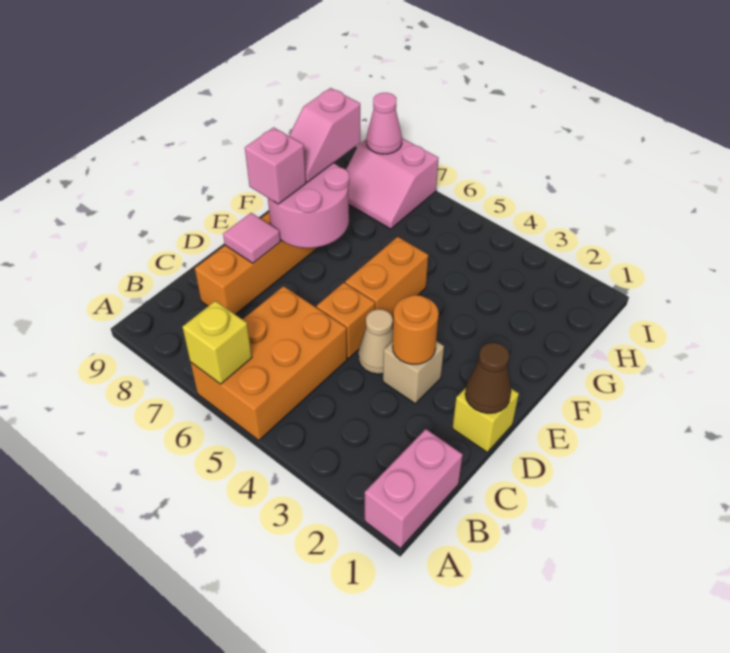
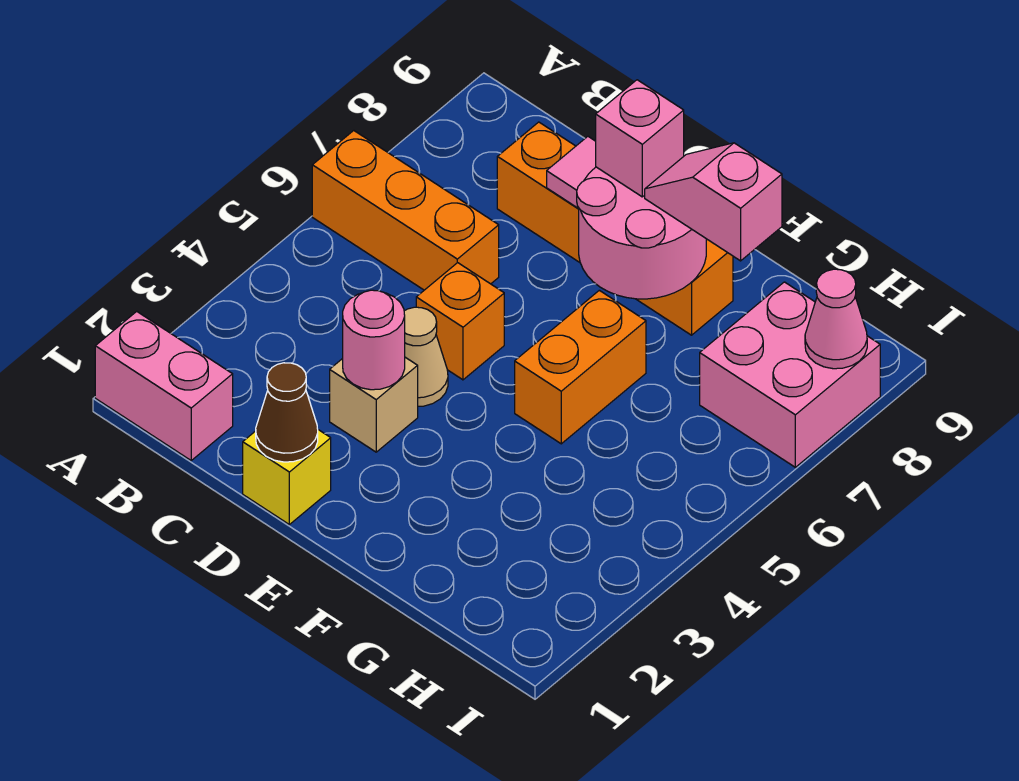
orange 2x3 brick [190,286,347,440] -> orange 1x3 brick [312,131,499,290]
yellow 1x1 brick [183,301,252,384] -> none
orange 1x1 round brick [393,295,439,364] -> pink 1x1 round brick [343,290,405,390]
orange 1x2 brick [345,237,428,318] -> orange 1x2 brick turned to [515,290,646,444]
pink 2x2 slope [346,138,438,229] -> pink 2x2 brick [700,282,880,467]

